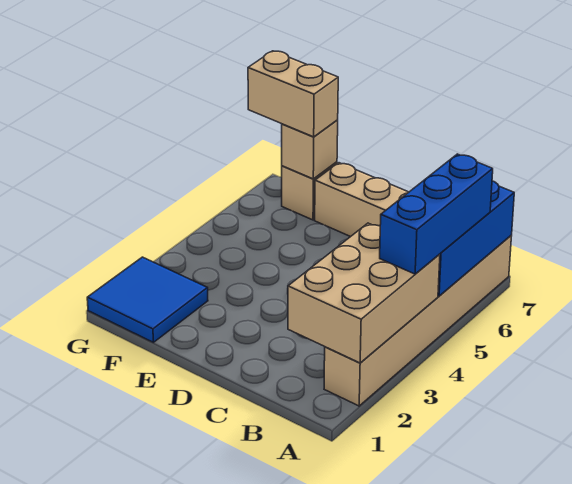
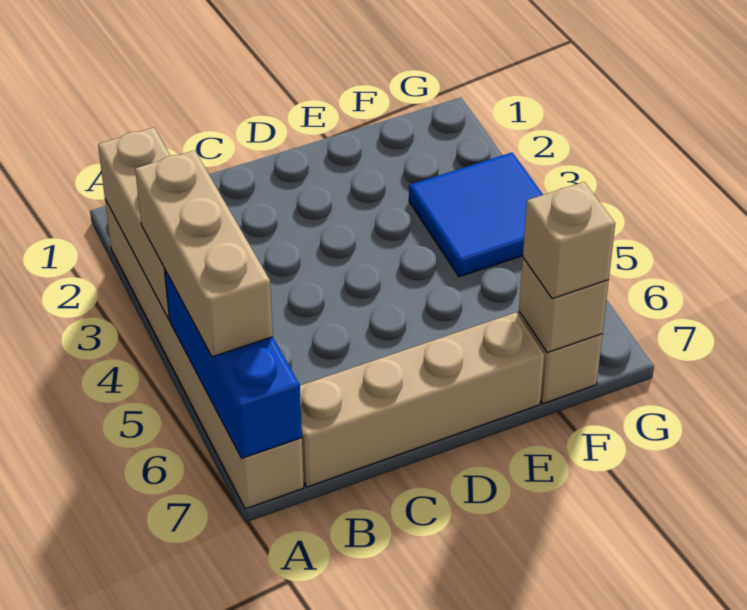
tan 2x3 brick [288,223,440,363] -> tan 1x3 brick [98,128,170,320]
blue 1x3 brick [380,154,493,274] -> tan 1x3 brick [135,150,273,357]
blue 2x2 tile [87,257,208,342] -> blue 2x2 tile moved to [409,152,543,277]
tan 1x2 brick [248,51,338,137] -> tan 1x1 brick [523,182,615,299]

